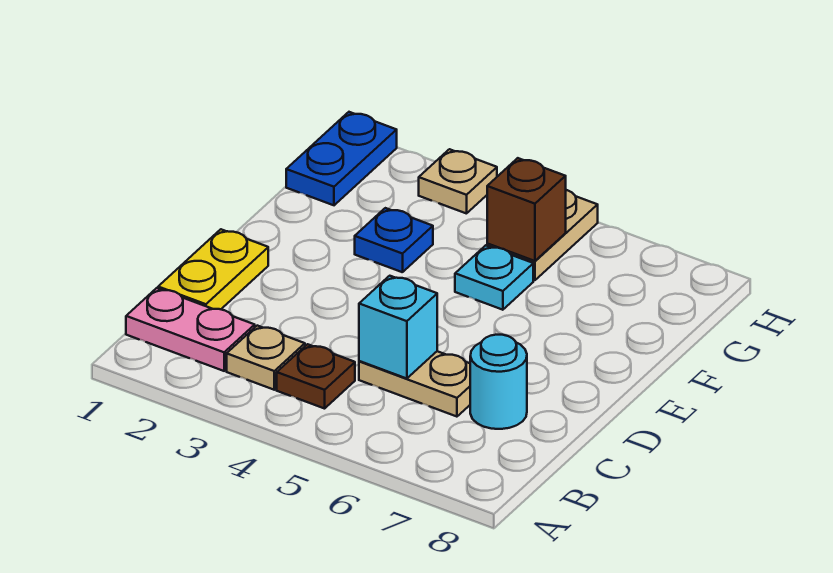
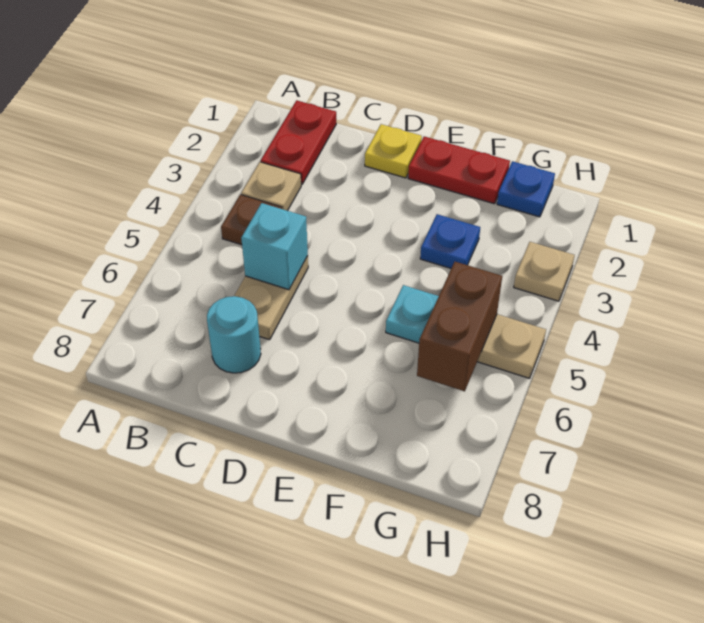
pink 1x2 plate [126,288,255,371] -> red 1x2 plate [261,100,336,185]
yellow 1x2 plate [158,229,268,309] -> yellow 1x1 plate [365,124,422,178]
none -> red 1x2 plate [408,136,510,204]
blue 1x2 plate [286,112,397,205] -> blue 1x1 plate [497,161,555,217]
brown 1x1 brick [487,158,566,261] -> brown 1x2 brick [417,262,502,391]

